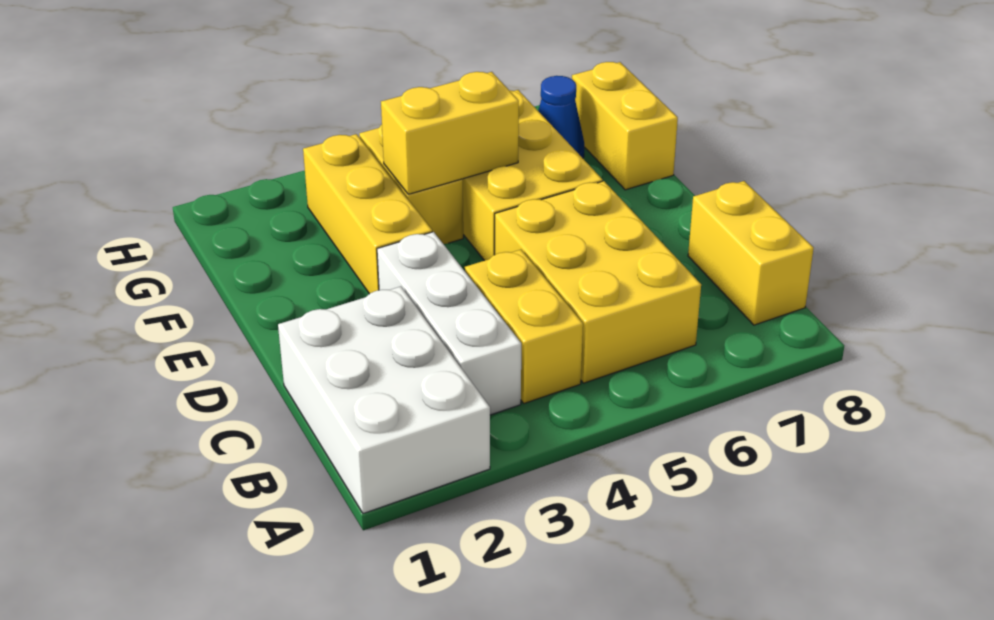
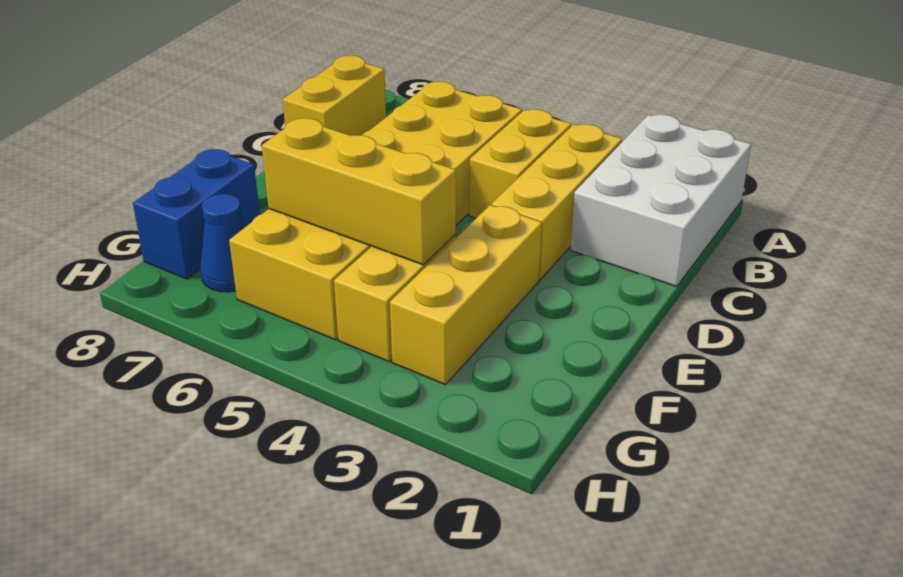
white 1x3 brick [377,232,521,415] -> yellow 1x3 brick [492,124,622,280]
yellow 1x2 brick [381,72,519,194] -> yellow 1x3 brick [262,118,456,265]
yellow 1x2 brick [572,62,678,190] -> blue 1x2 brick [133,149,260,279]

